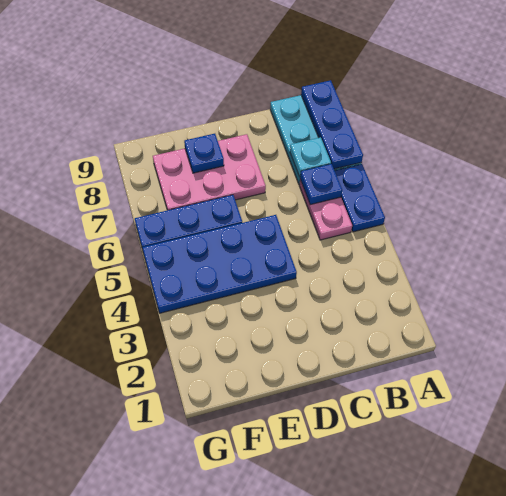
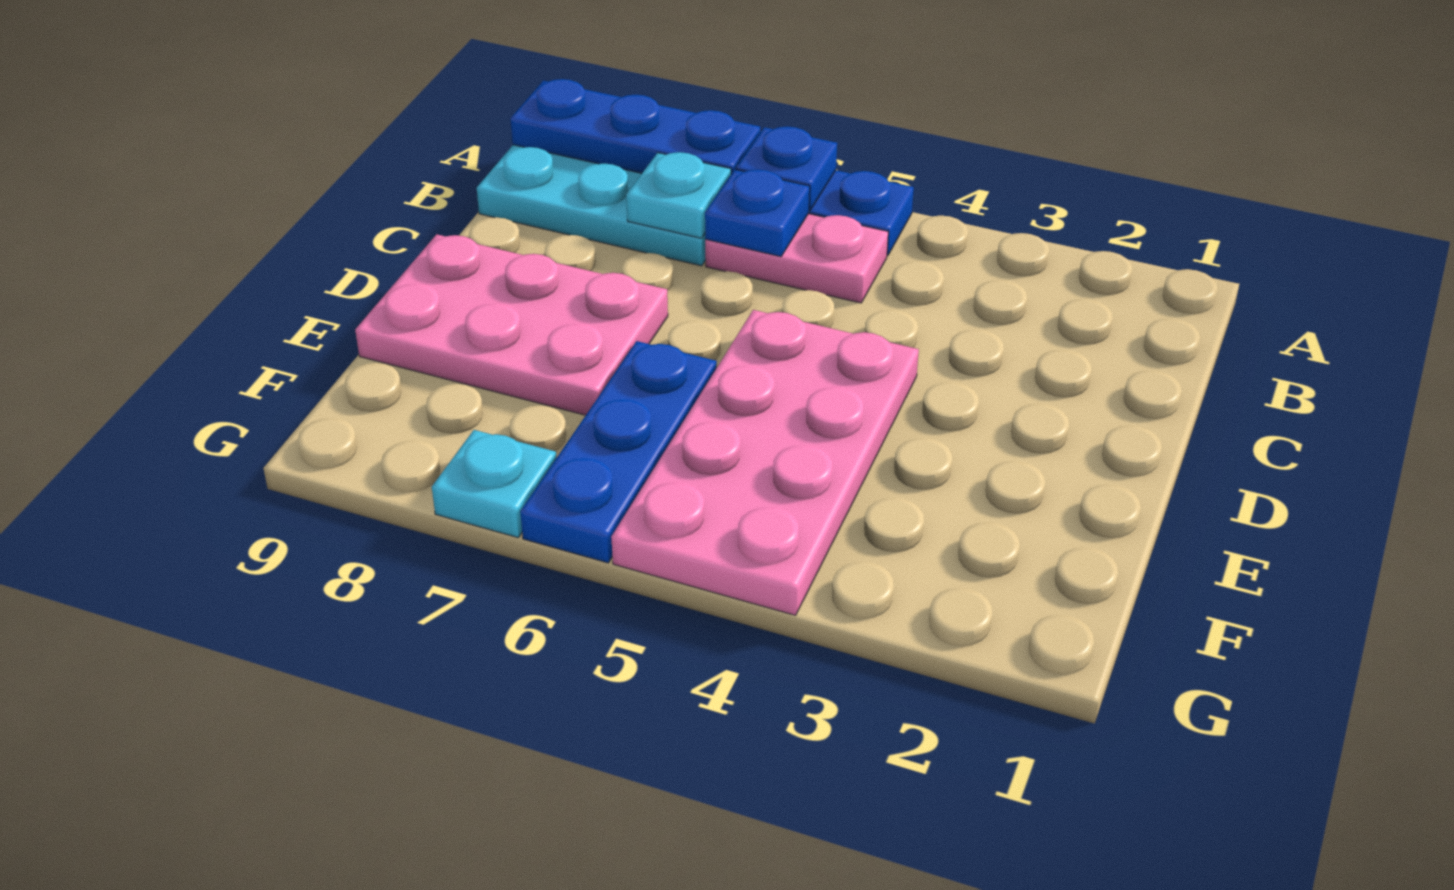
blue 2x4 plate [142,215,297,313] -> pink 2x4 plate [611,310,919,615]
pink 2x3 plate [153,134,266,210] -> pink 2x3 plate turned to [355,234,668,415]
blue 1x1 plate [184,134,224,173] -> blue 1x1 plate moved to [736,126,837,211]
none -> cyan 1x1 plate [432,430,556,538]

